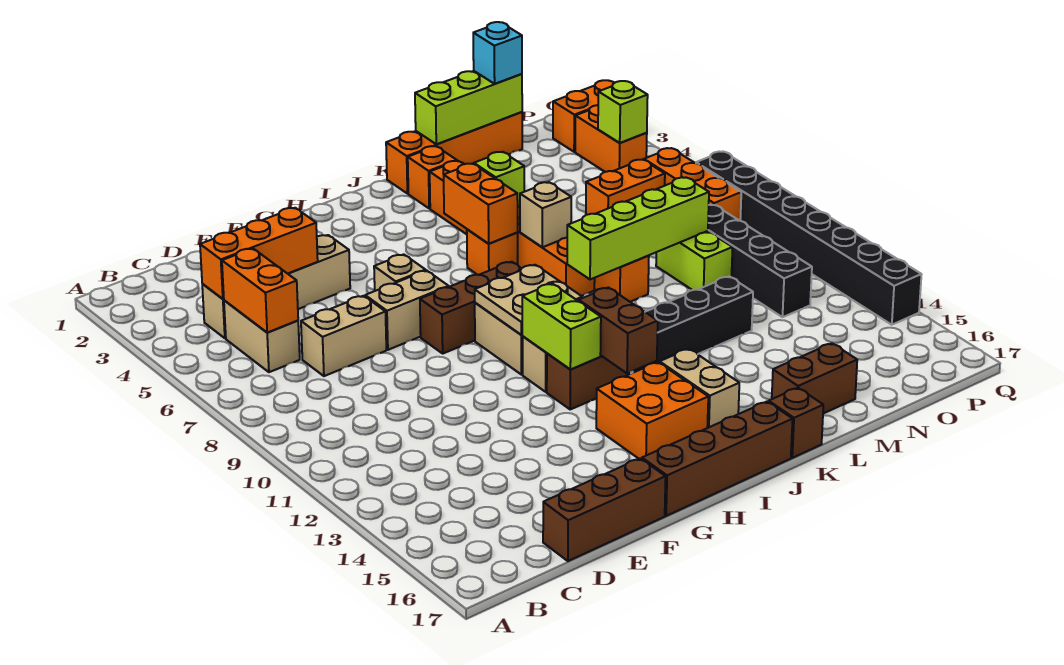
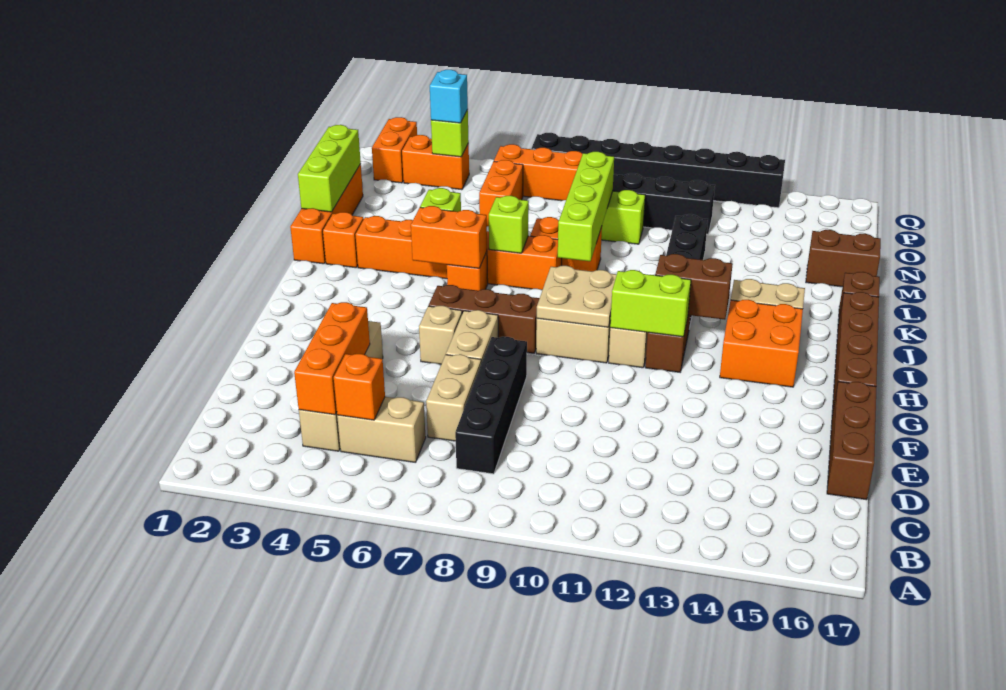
orange 1x2 brick [222,248,298,332] -> orange 1x1 brick [334,354,385,420]
none -> black 1x4 brick [455,337,527,474]
brown 1x3 brick [420,262,521,353] -> brown 1x3 brick turned to [429,285,540,353]
tan 1x1 brick [520,182,571,247] -> lime 1x1 brick [489,196,529,253]
brown 1x2 brick [772,343,857,414] -> brown 1x2 brick turned to [806,230,881,287]
cyan 1x1 brick [473,22,522,84] -> cyan 1x1 brick moved to [430,70,468,123]

